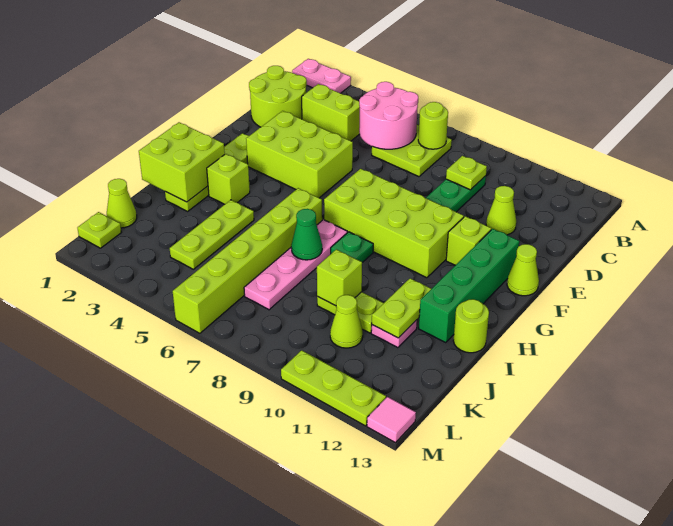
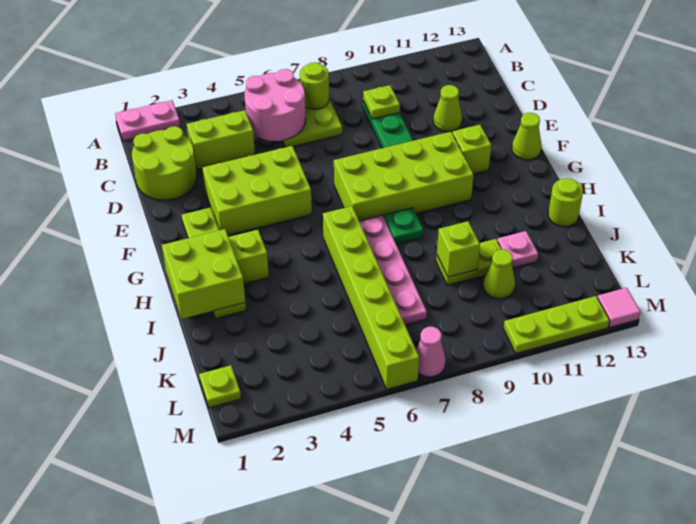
green 1x4 brick [419,229,519,342] -> none
lime 1x3 plate [170,200,254,269] -> none
green 1x1 cone [291,209,322,260] -> none
lime 1x2 plate [372,278,431,338] -> none
lime 1x1 cone [107,179,137,228] -> none
none -> pink 1x1 cone [416,327,446,377]

